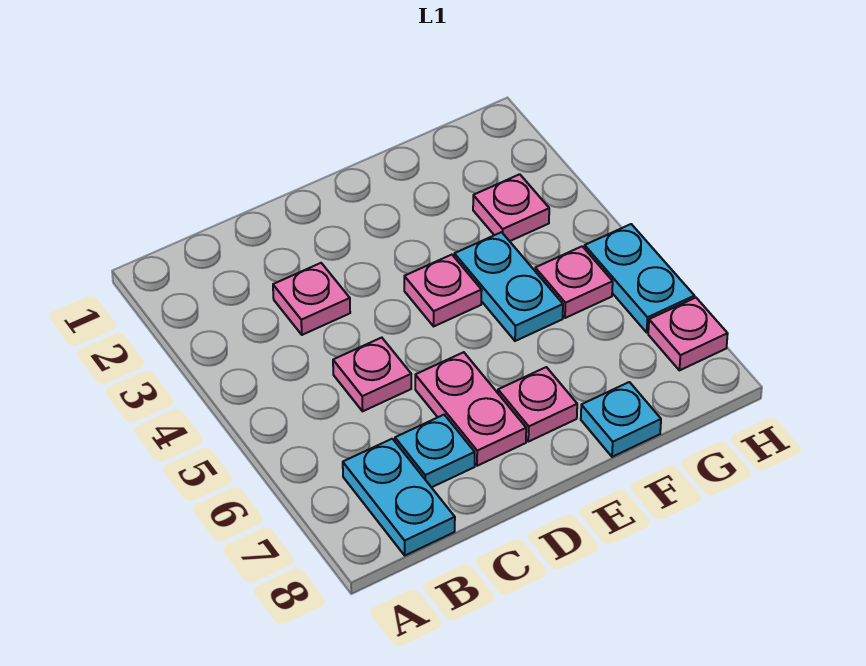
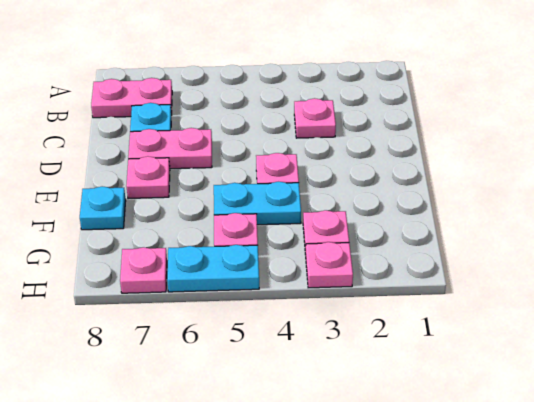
cyan 1x2 plate [343,439,455,555] -> pink 1x2 plate [91,78,172,118]
pink 1x1 plate [333,338,411,411] -> pink 1x1 plate moved to [305,242,353,288]

